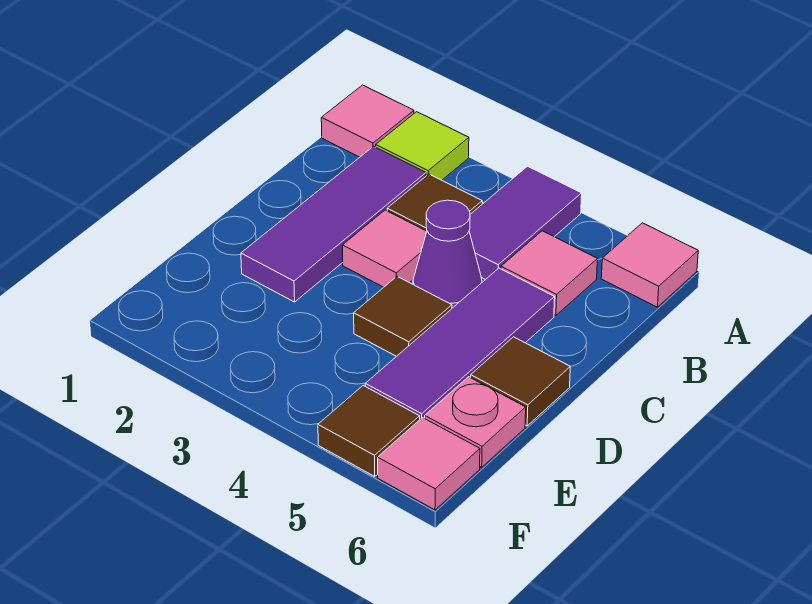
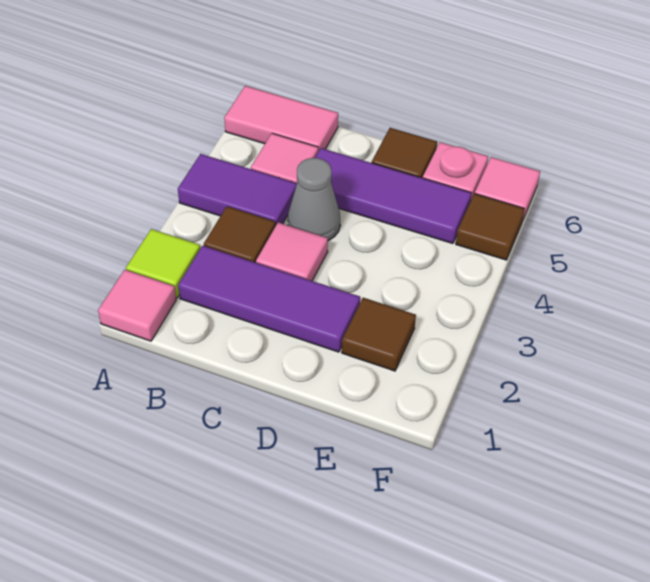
pink 1x1 tile [601,223,698,307] -> pink 1x2 tile [224,86,338,152]
purple 1x1 cone [413,200,482,308] -> grey 1x1 cone [288,158,340,241]
brown 1x1 tile [354,276,452,356] -> brown 1x1 tile moved to [342,298,416,371]

